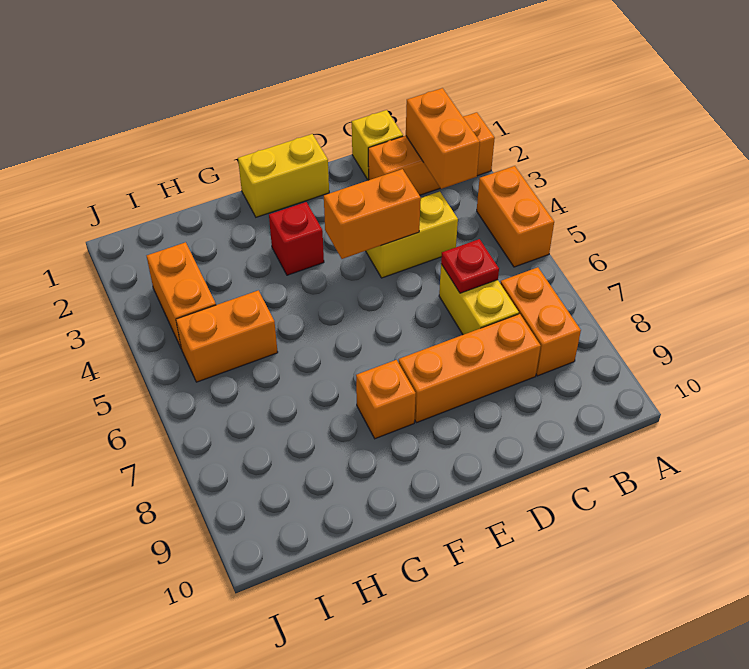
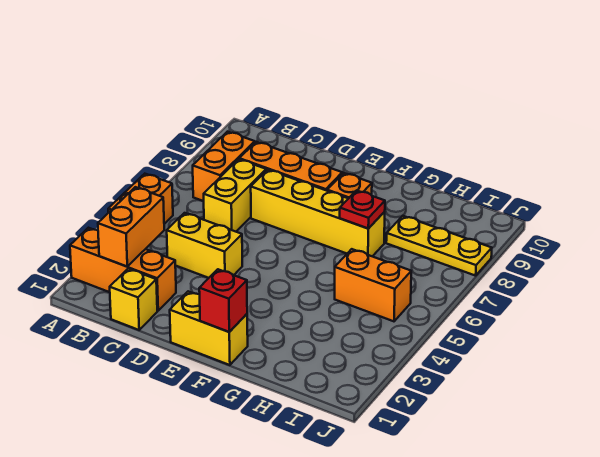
red 1x1 plate [441,239,499,293] -> red 1x1 plate moved to [340,190,385,229]
orange 1x2 brick [324,169,421,259] -> none
none -> yellow 1x4 brick [251,170,385,256]
red 1x1 brick [269,202,324,275] -> red 1x1 brick moved to [199,269,247,332]
none -> yellow 1x3 plate [386,216,492,276]
orange 1x2 brick [147,242,216,349] -> none

